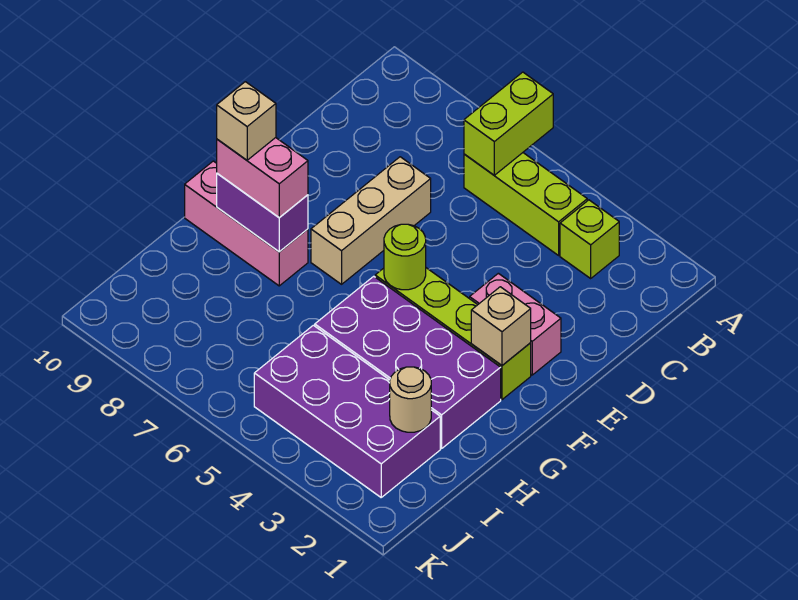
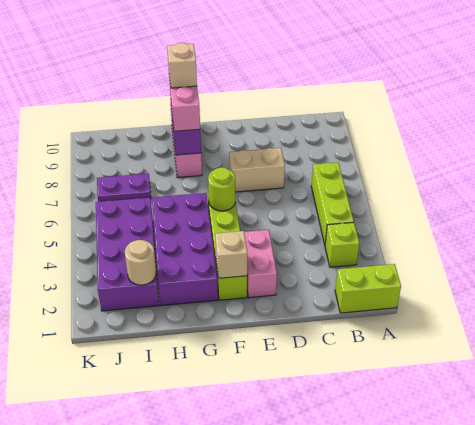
lime 1x2 brick [464,72,553,175] -> lime 1x2 brick moved to [335,264,401,313]
tan 1x3 brick [311,157,431,284] -> tan 1x2 brick [229,148,285,192]
none -> purple 1x2 plate [97,174,151,202]

